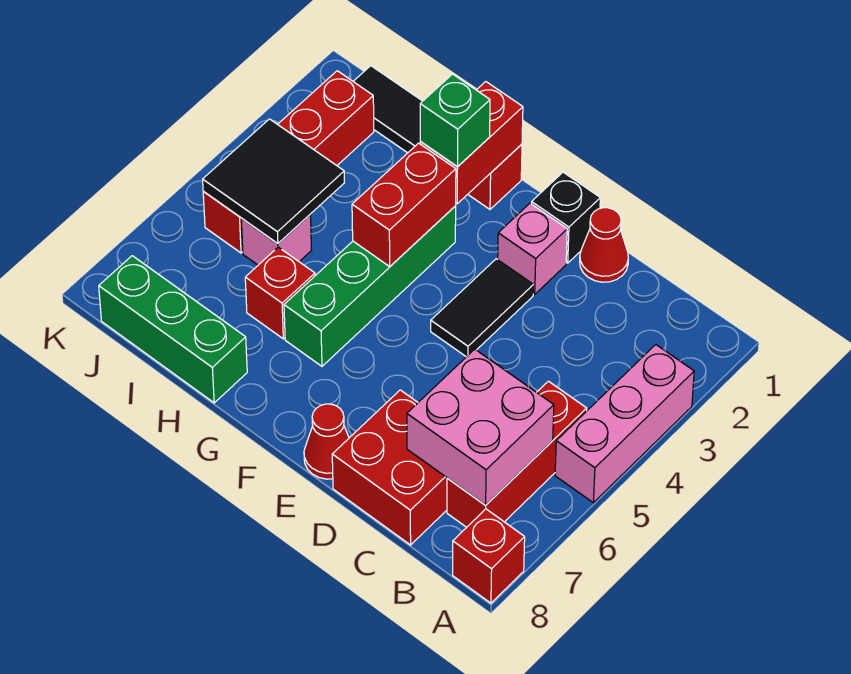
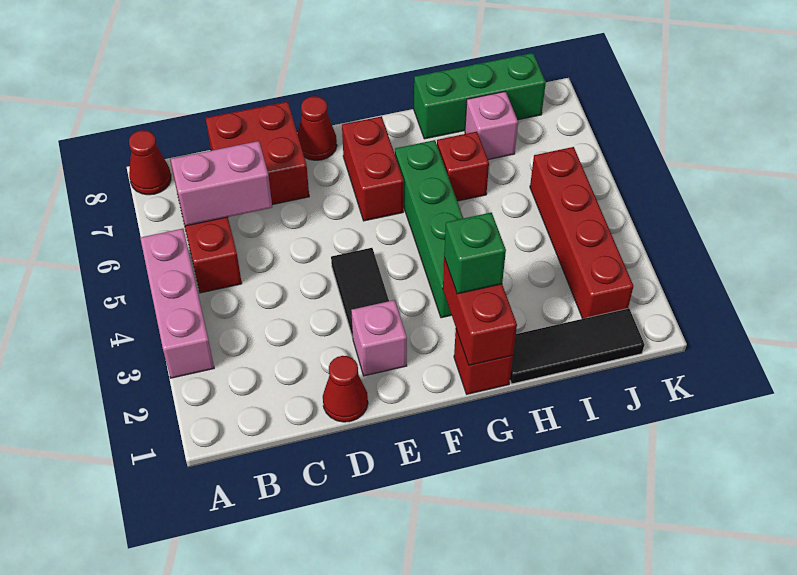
red 1x1 brick [453,509,525,603] -> red 1x1 cone [129,130,171,195]
pink 2x2 brick [407,349,554,505] -> pink 1x2 brick [171,141,272,226]
black 1x1 brick [531,172,600,263] -> none
red 1x2 brick [352,143,456,266] -> red 1x2 brick moved to [342,116,404,221]
black 2x2 tile [203,119,344,243] -> none
pink 1x1 brick [241,215,312,265] -> pink 1x1 brick moved to [465,91,518,160]

